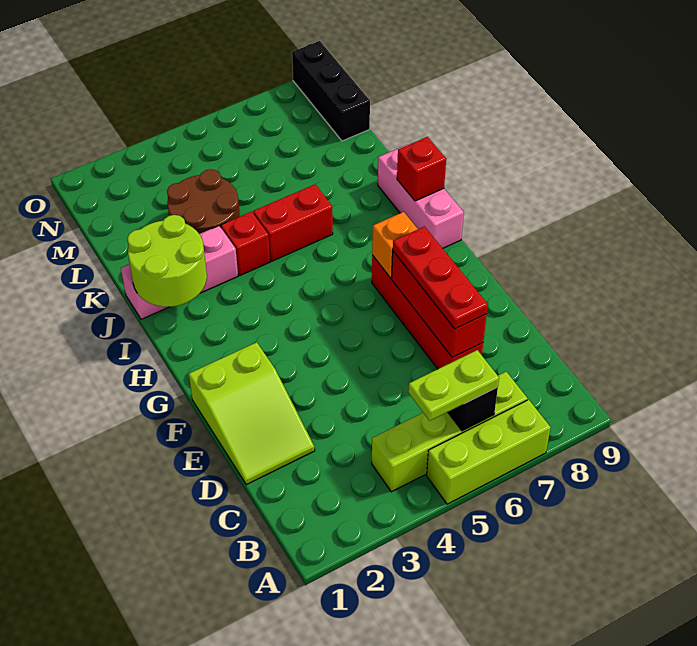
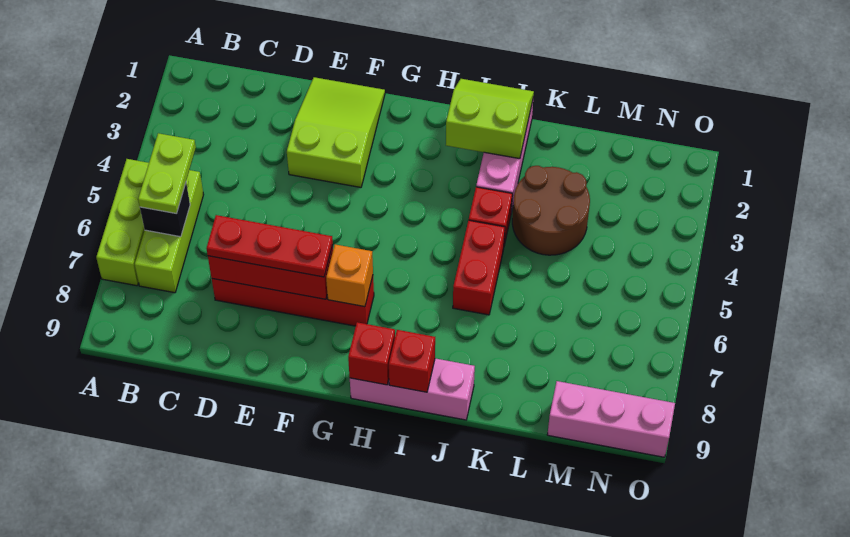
lime 1x4 brick [372,372,528,492] -> lime 1x3 brick [135,170,204,293]
lime 2x3 slope [189,342,315,485] -> lime 2x3 slope turned to [287,77,385,187]
none -> red 1x1 brick [348,322,395,385]
lime 2x2 round brick [127,215,207,307] -> lime 2x2 slope [446,79,534,159]
black 1x3 brick [292,41,370,141] -> pink 1x3 brick [547,381,675,457]

